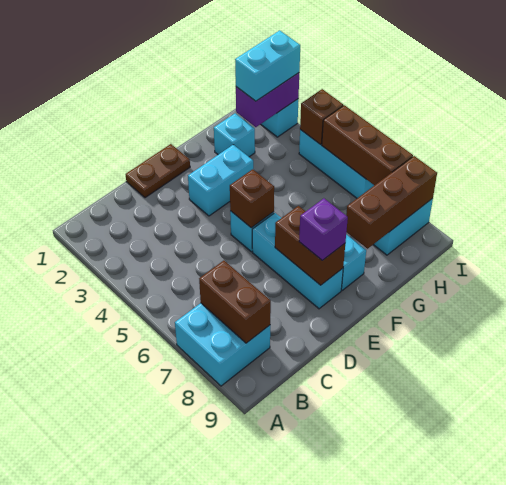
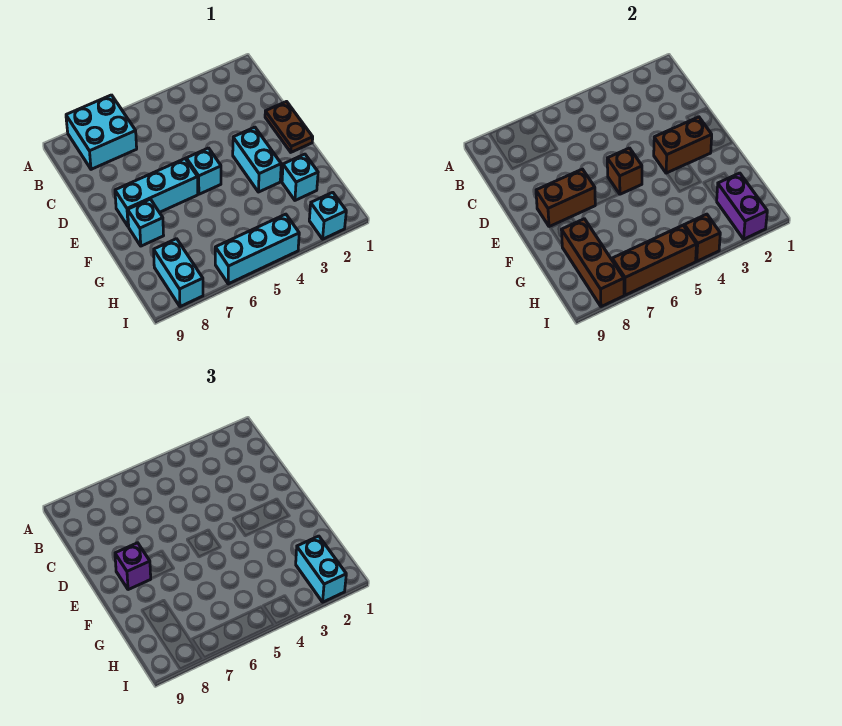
brown 1x2 brick [199,261,271,343] -> brown 1x2 brick moved to [654,117,712,173]

